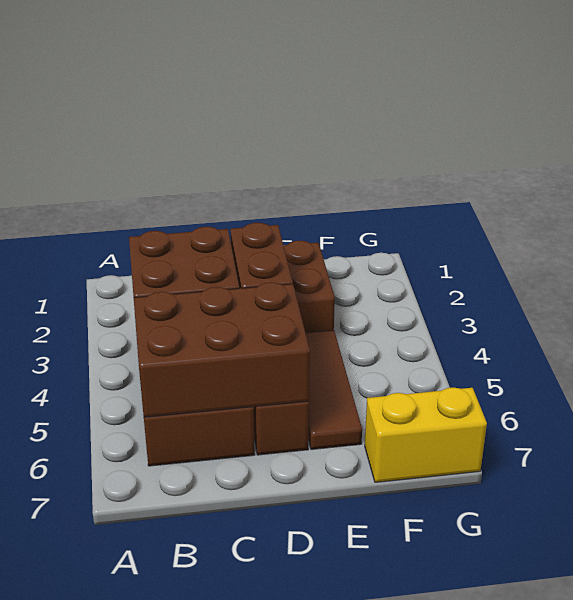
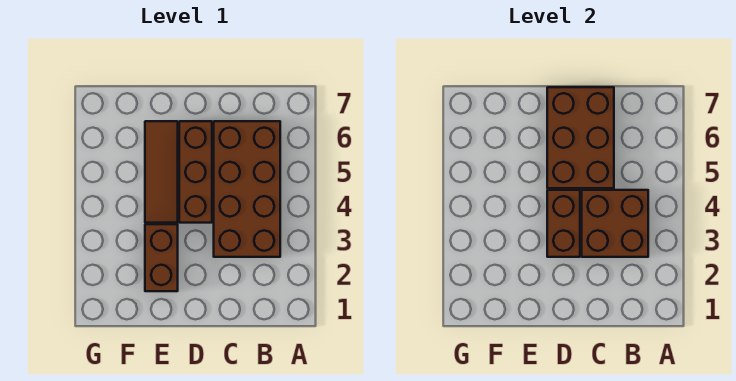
brown 2x3 brick [134,282,310,417] -> brown 2x3 brick turned to [547,87,614,188]
yellow 1x2 brick [365,387,487,482] -> none

